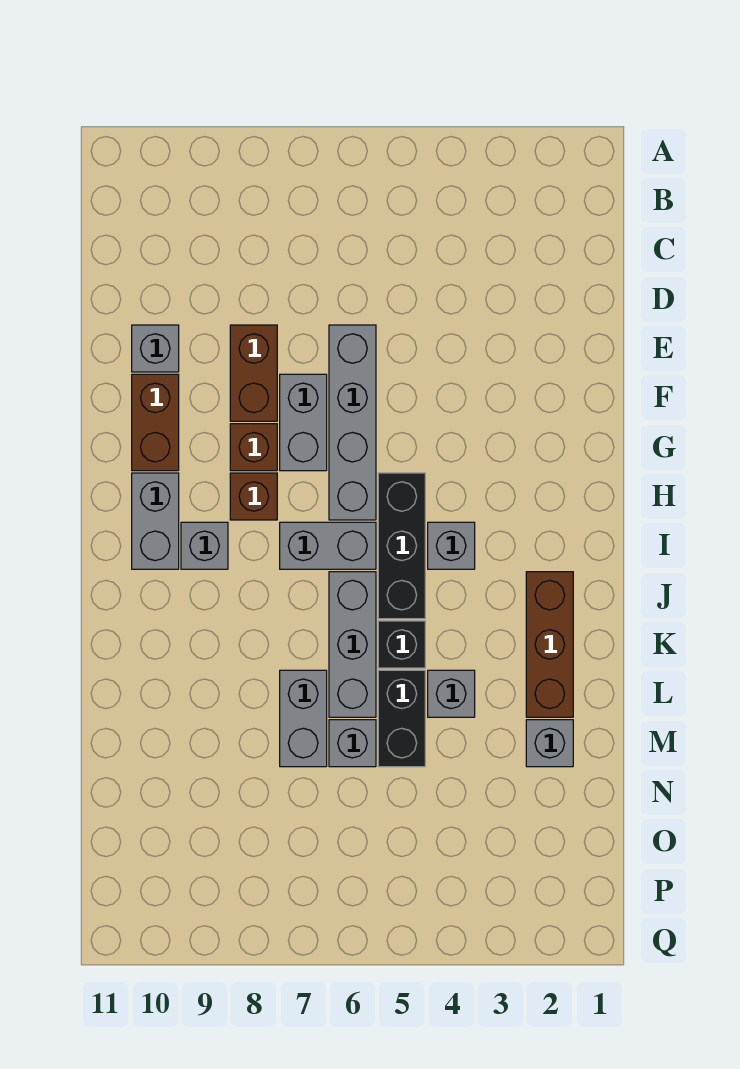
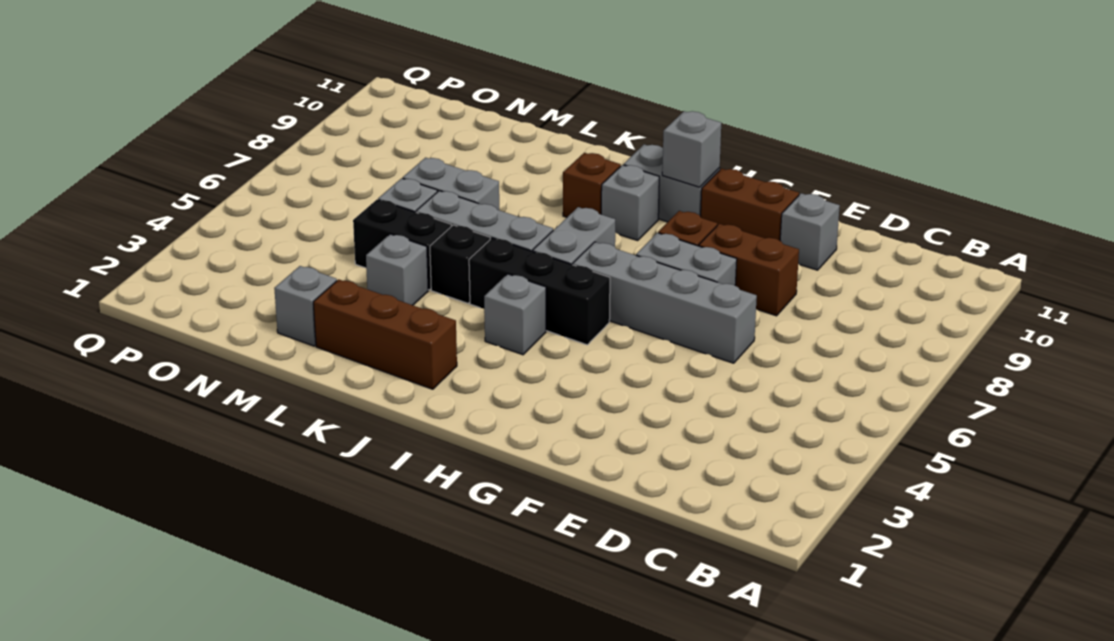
brown 1x1 brick [230,473,277,520] -> brown 1x1 brick moved to [563,153,621,217]
none -> grey 1x1 brick [662,111,721,187]

